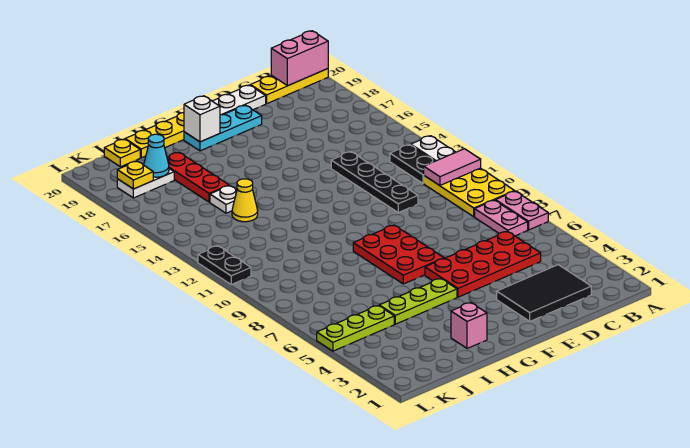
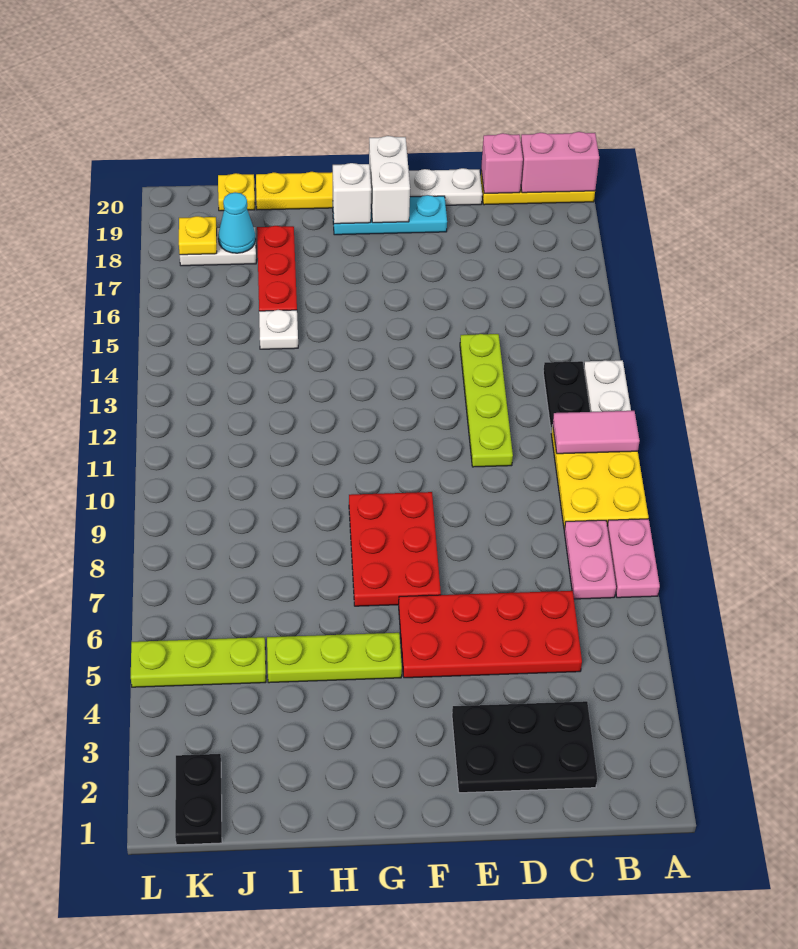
black 2x3 tile [497,265,591,321] -> black 2x3 plate [452,701,597,793]
black 1x4 plate [331,152,418,212] -> lime 1x4 plate [460,334,513,467]
none -> white 1x2 brick [369,136,410,223]
pink 1x1 brick [451,303,487,348] -> pink 1x1 brick moved to [481,133,523,193]
yellow 1x1 cone [232,179,258,222] -> none
black 1x2 plate [198,246,251,285] -> black 1x2 plate moved to [175,754,222,845]

